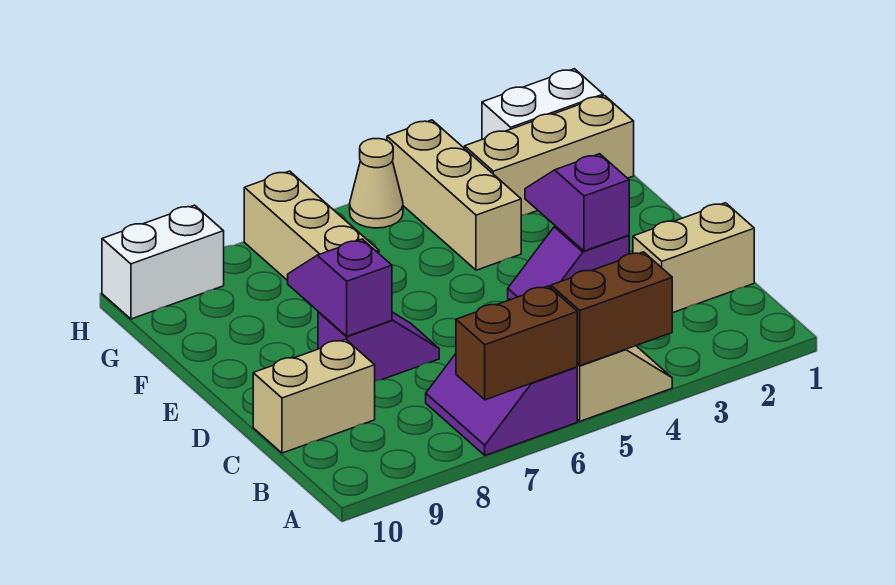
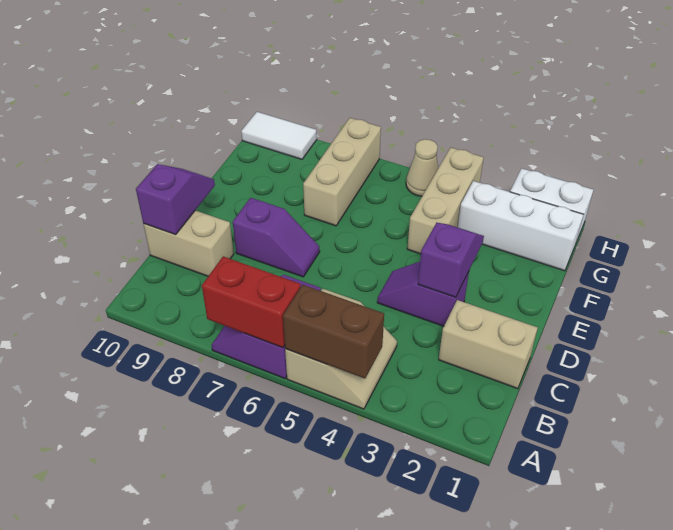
brown 1x2 brick [456,286,577,400] -> red 1x2 brick [202,256,301,348]
purple 1x2 slope [288,239,392,336] -> purple 1x2 slope moved to [136,164,215,235]
tan 1x3 brick [465,96,634,216] -> white 1x3 brick [458,181,584,271]
white 1x2 brick [102,205,224,319] -> white 1x2 tile [241,112,317,159]

